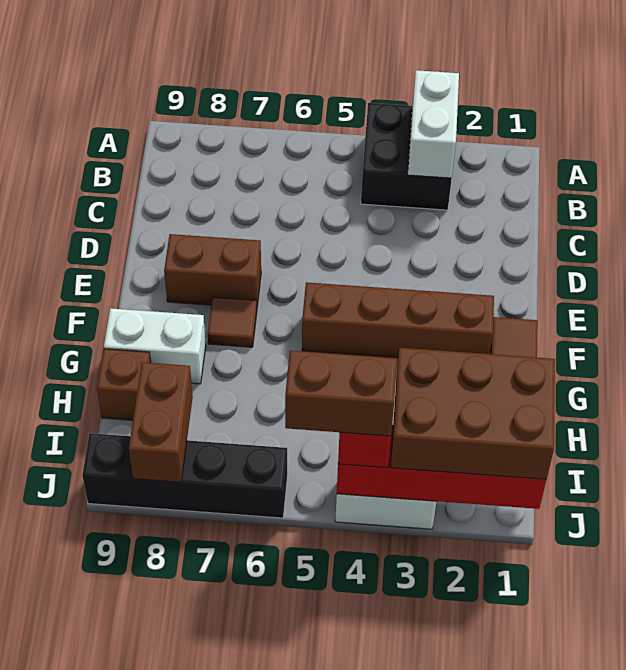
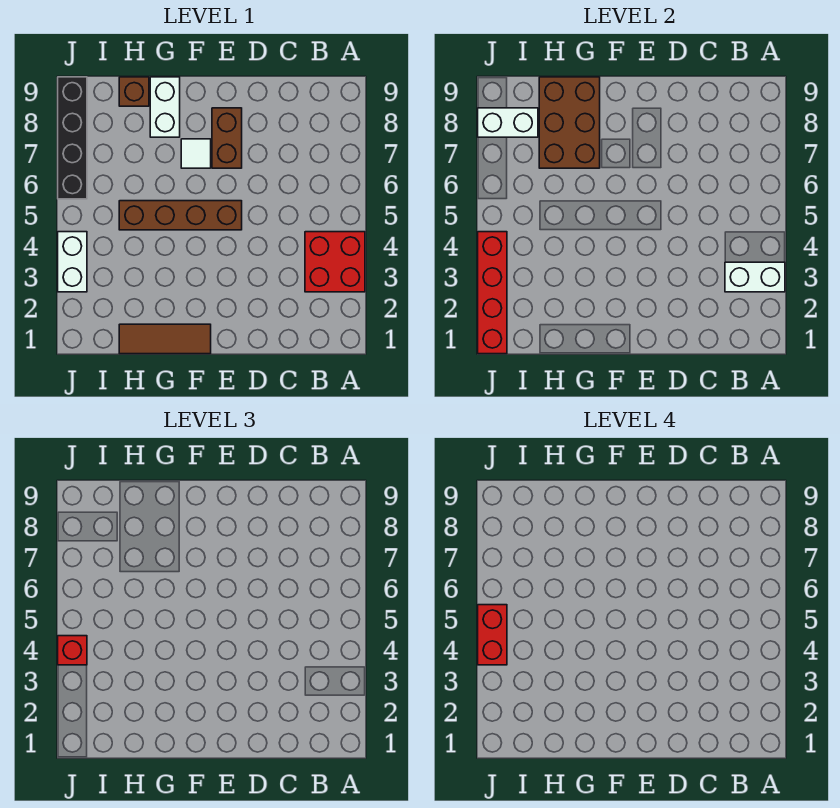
black 2x2 brick [361,103,452,210] -> red 2x2 brick [305,232,365,292]
brown 1x4 brick [302,282,494,358] -> brown 1x4 brick turned to [119,201,242,230]
brown 1x1 tile [208,297,257,347] -> white 1x1 tile [181,139,211,168]
brown 2x3 brick [391,348,555,479] -> brown 2x3 brick moved to [539,77,600,168]
brown 1x2 brick [129,362,193,482] -> white 1x2 brick [478,108,538,137]
brown 1x2 brick [285,350,397,436] -> red 1x2 brick [478,605,507,665]

